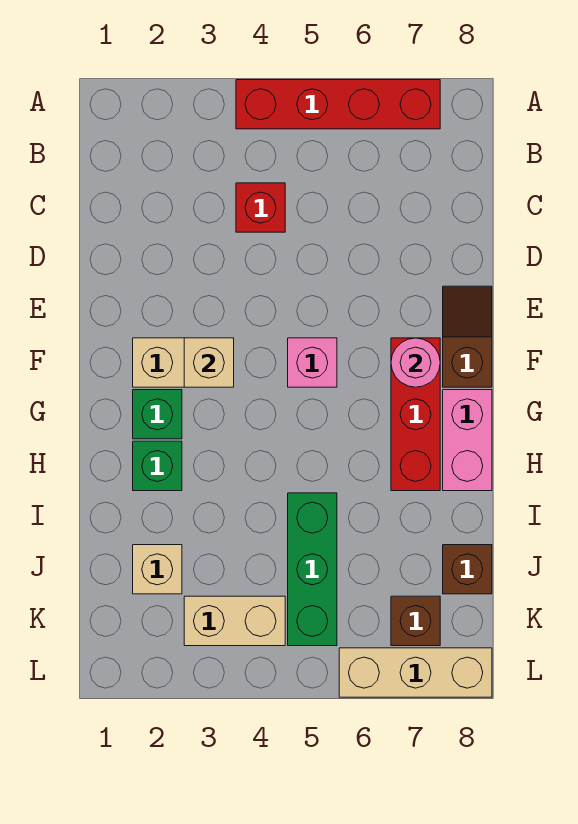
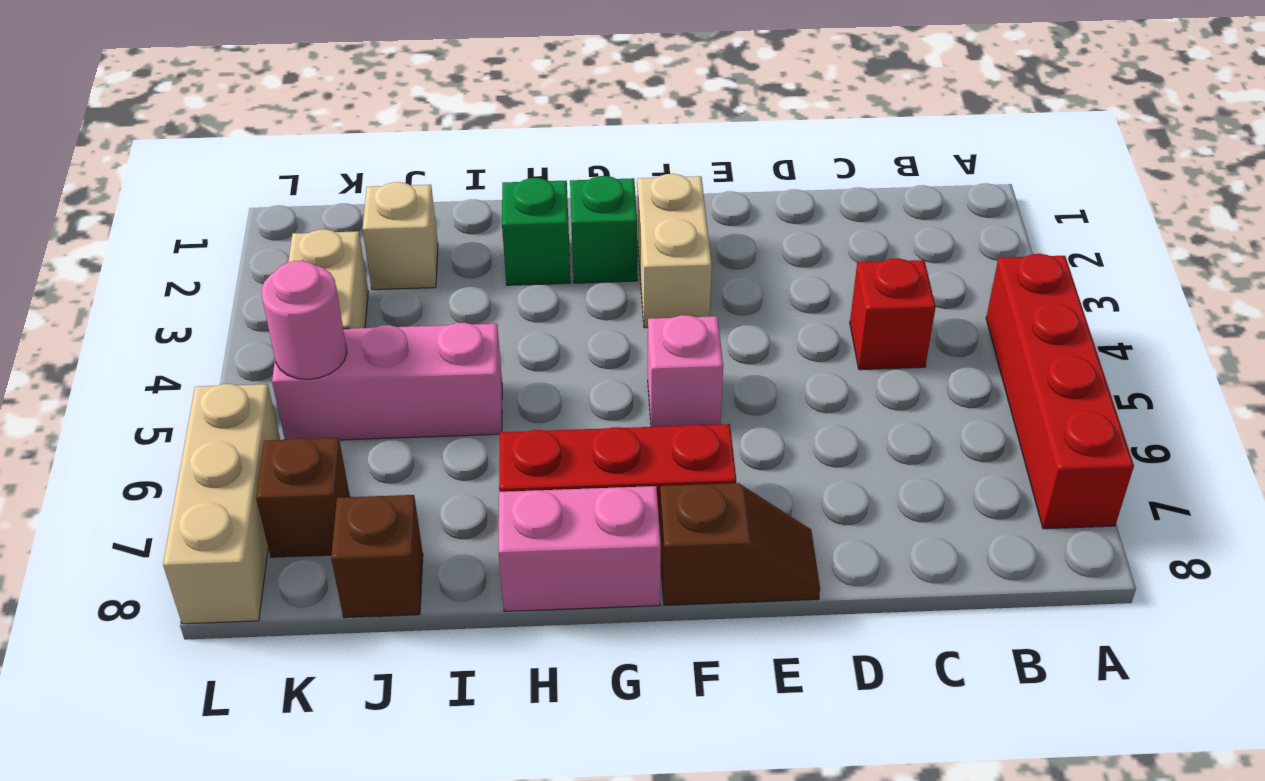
tan 1x1 brick [184,338,234,387] -> none
pink 1x1 round brick [391,338,440,387] -> pink 1x1 round brick moved to [261,261,347,379]
green 1x3 brick [288,493,337,646] -> pink 1x3 brick [272,323,502,440]

